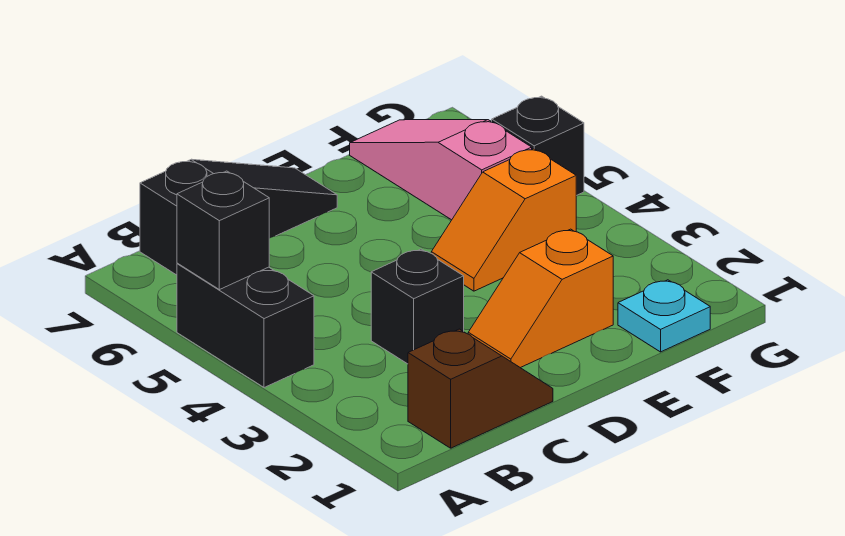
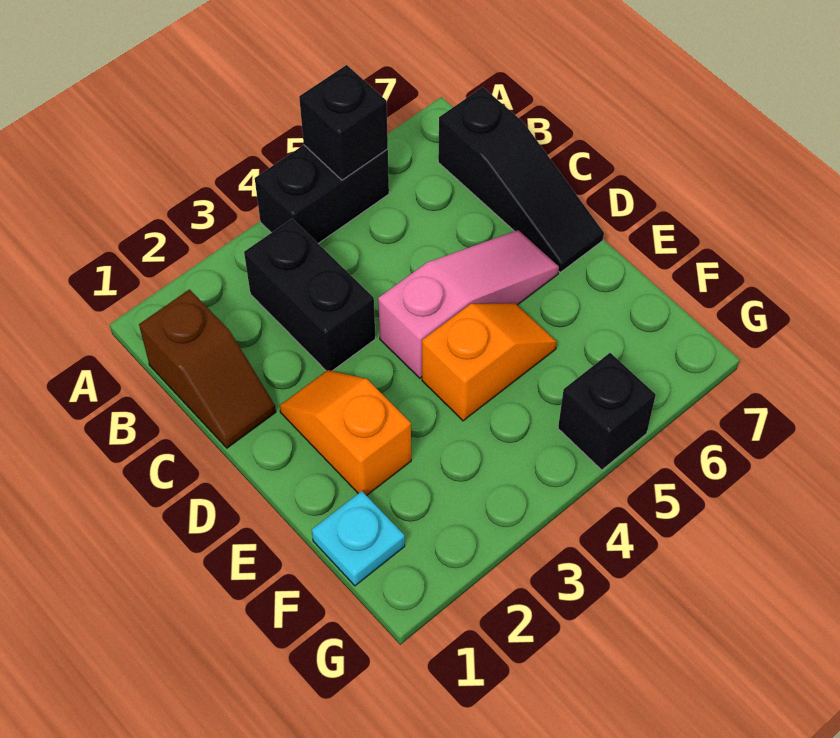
black 1x1 brick [371,249,464,364] -> black 1x2 brick [244,219,375,371]
orange 1x2 slope [431,149,576,291] -> orange 1x2 slope turned to [422,303,557,421]
pink 1x3 slope [350,120,532,220] -> pink 1x3 slope moved to [378,230,559,378]

